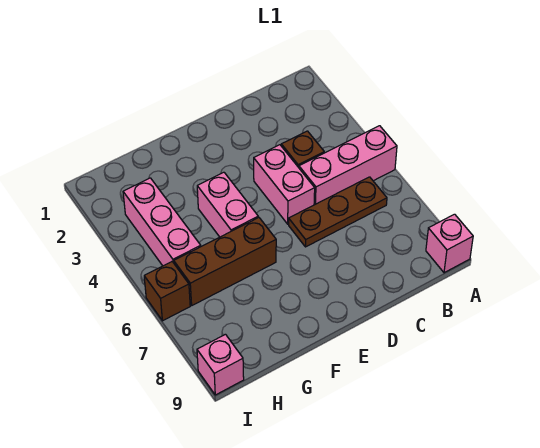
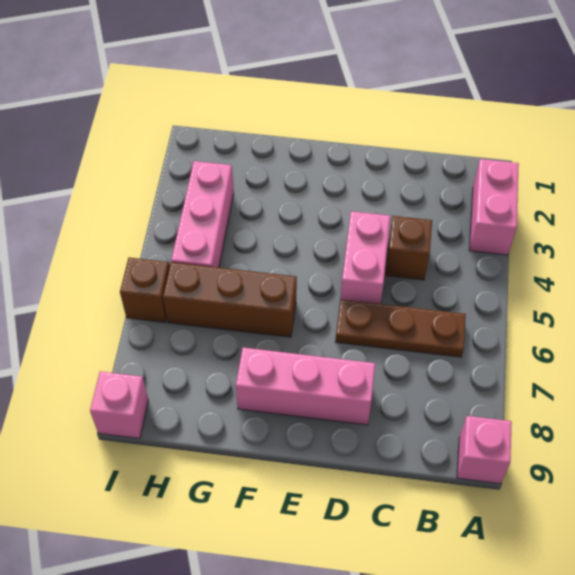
pink 1x3 brick [299,126,397,205] -> pink 1x3 brick moved to [236,348,375,425]
pink 1x2 brick [197,172,258,237] -> pink 1x2 brick moved to [469,159,519,255]

